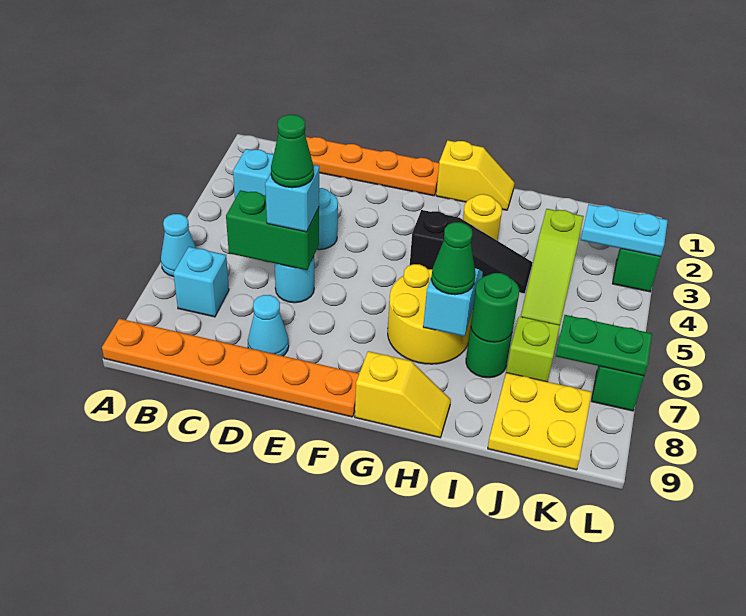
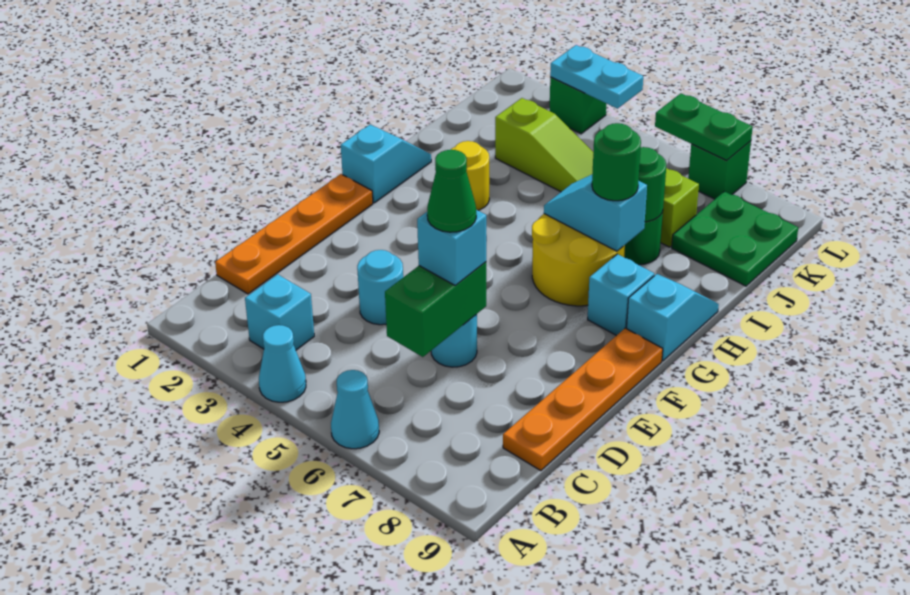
orange 1x6 plate [102,319,359,417] -> orange 1x4 plate [503,328,663,471]
cyan 1x1 brick [173,247,229,317] -> cyan 1x1 brick moved to [588,254,654,336]
cyan 1x1 cone [248,295,289,356] -> cyan 1x1 cone moved to [259,325,306,402]
yellow 1x2 slope [436,140,515,210] -> cyan 1x2 slope [341,125,431,203]
black 1x3 slope [410,210,532,294] -> none
yellow 1x2 slope [355,351,451,438] -> cyan 1x2 slope [627,274,719,361]
green 1x1 cone [431,222,475,295] -> green 1x1 round brick [592,123,641,201]
yellow 2x2 plate [488,373,592,470] -> green 2x2 plate [672,191,798,286]
cyan 1x2 plate [581,204,668,257] -> cyan 1x2 plate turned to [550,45,643,109]
green 1x2 plate [556,315,652,376] -> green 1x2 plate turned to [655,93,753,160]

